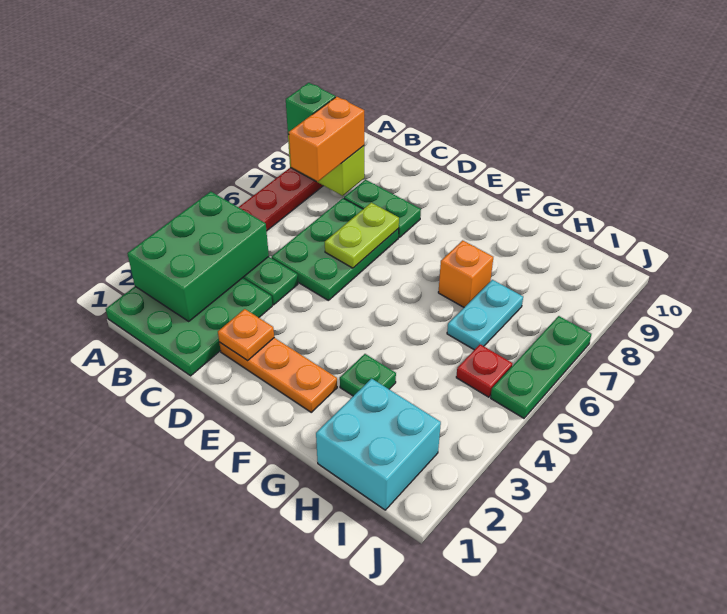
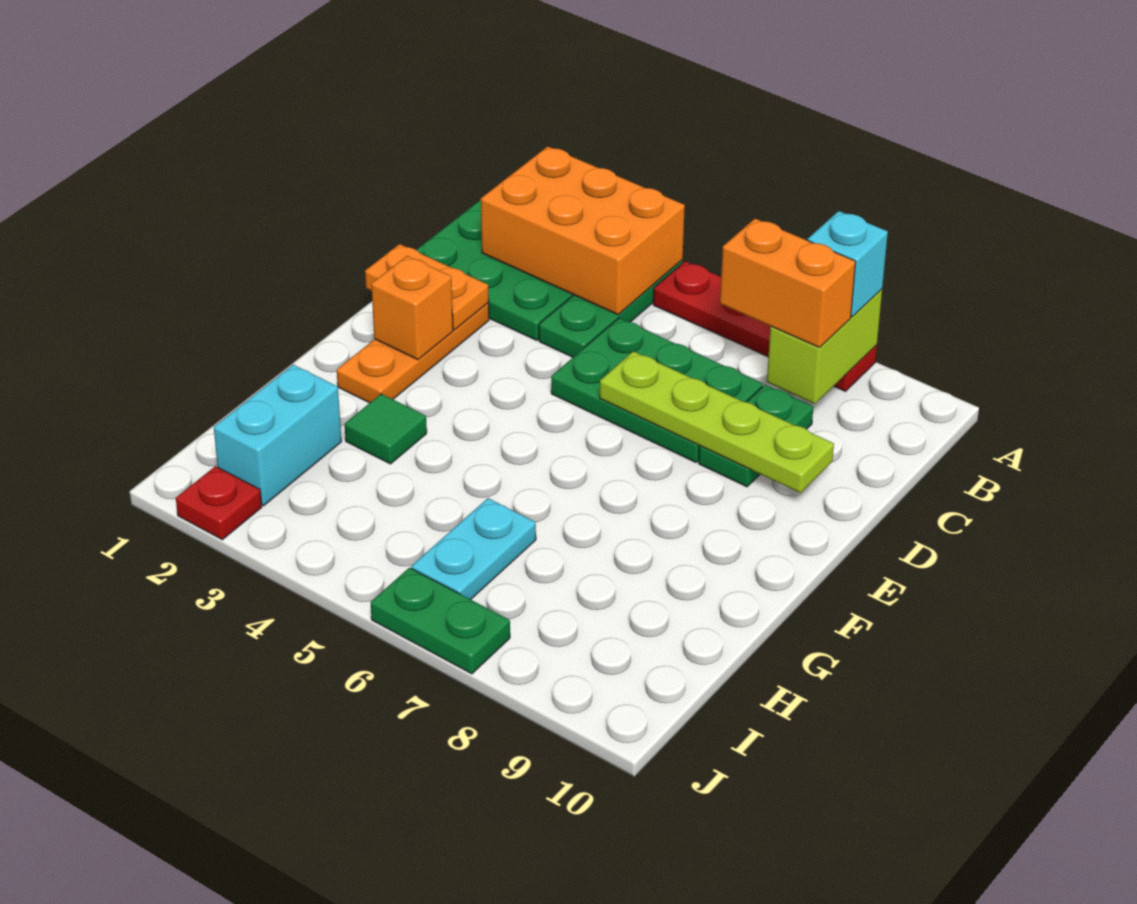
green 2x3 brick [127,192,269,321] -> orange 2x3 brick [481,146,685,315]
green 1x1 brick [286,83,335,135] -> cyan 1x1 brick [808,211,888,317]
orange 1x1 plate [218,309,274,361] -> orange 1x2 plate [365,244,489,330]
lime 1x2 plate [325,203,399,268] -> lime 1x4 plate [600,351,834,493]
green 1x1 plate [340,354,396,396] -> green 1x1 tile [345,394,427,464]
orange 1x1 brick [438,240,493,307] -> orange 1x1 brick moved to [371,256,453,360]
cyan 2x2 brick [316,379,441,510] -> cyan 1x2 brick [214,365,341,506]
cyan 1x2 plate [447,280,523,350] -> cyan 1x2 plate turned to [411,498,536,599]
red 1x1 plate [456,344,512,397] -> red 1x1 plate moved to [176,466,262,540]
green 1x3 plate [491,316,591,418] -> green 1x2 plate [371,568,510,674]

